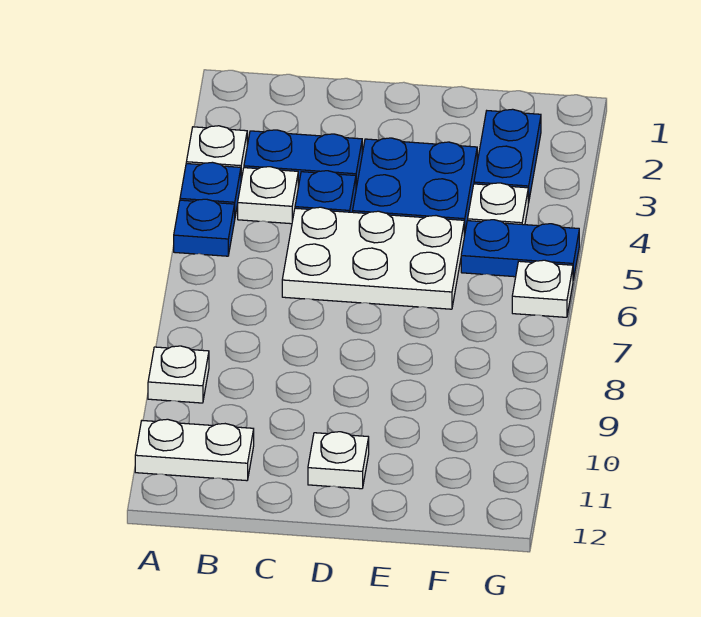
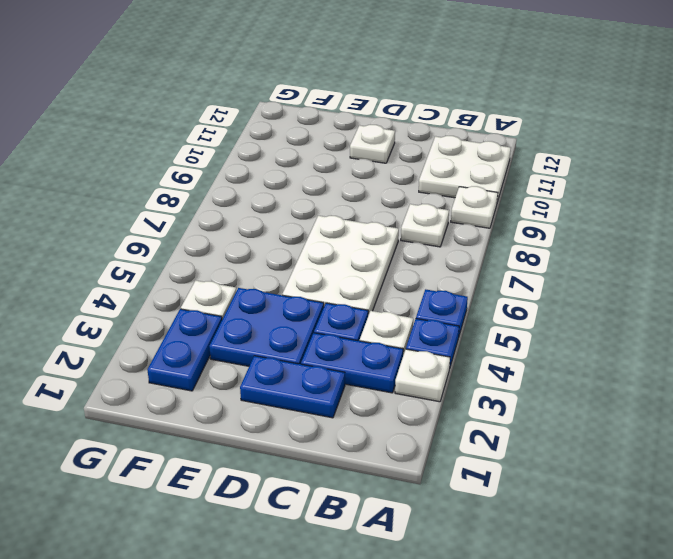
white 1x2 plate [135,419,254,481] -> white 2x2 plate [419,136,511,202]
white 2x3 plate [282,207,464,309] -> white 2x3 plate turned to [282,216,399,316]
blue 1x2 plate [461,220,579,280] -> blue 1x2 plate moved to [240,356,345,418]
white 1x1 plate [512,260,573,317] -> white 1x1 plate moved to [401,204,449,247]

